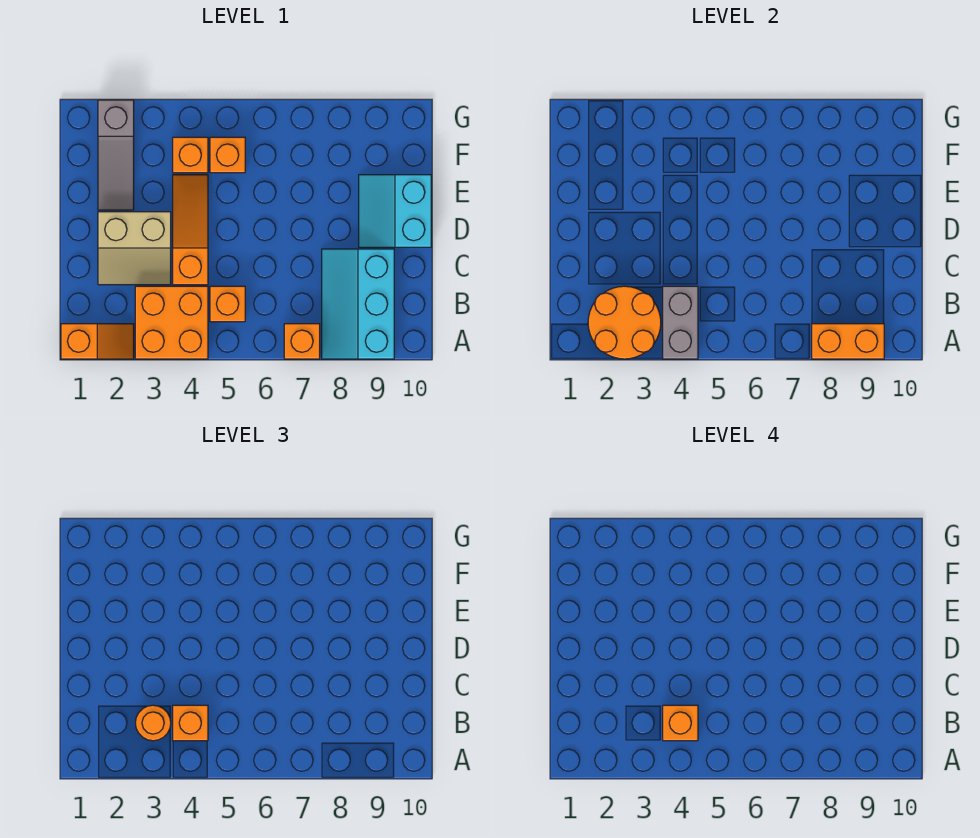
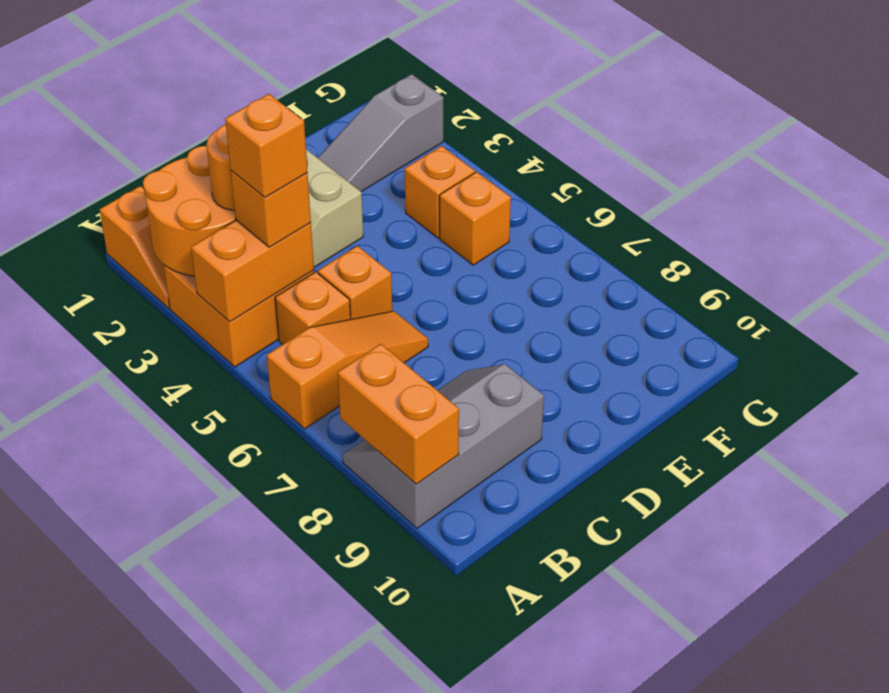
grey 1x2 brick [663,286,698,359] -> orange 1x2 brick [191,220,314,322]
orange 1x1 brick [284,324,320,359] -> orange 1x1 brick moved to [318,246,392,319]
cyan 2x3 slope [322,249,394,359] -> grey 2x3 slope [342,364,544,528]
orange 1x3 slope [173,175,208,285] -> orange 1x3 slope moved to [267,311,428,429]
cyan 2x2 slope [359,175,431,247] -> none

